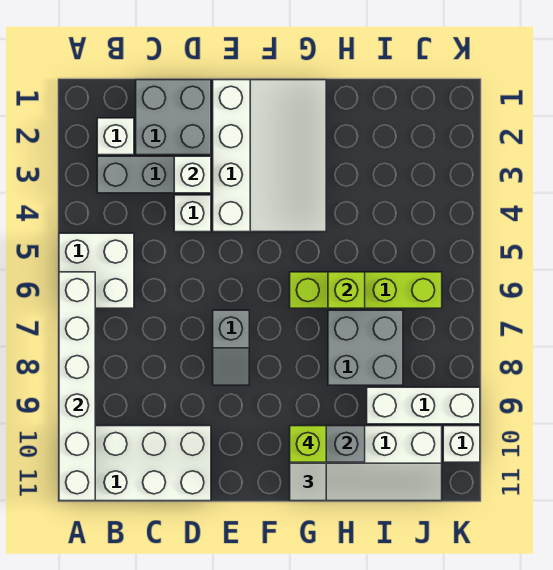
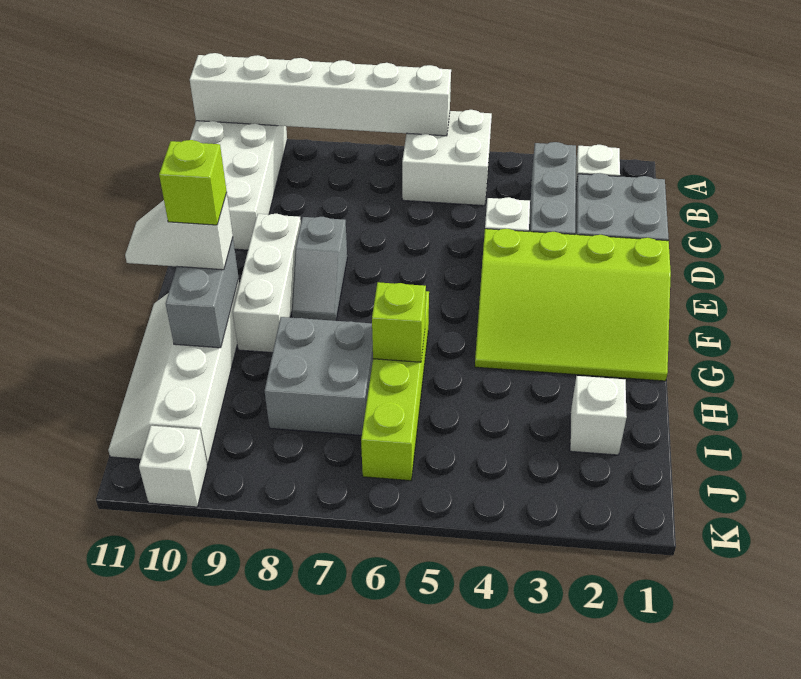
white 1x1 brick [174,156,211,193] -> white 1x1 brick moved to [570,376,627,455]
white 3x4 slope [213,80,326,232] -> lime 3x4 slope [475,229,671,381]
grey 1x2 slope [213,310,249,385] -> grey 1x2 slope turned to [292,217,347,321]
white 1x3 brick [367,387,480,424] -> white 1x3 brick moved to [233,214,301,353]

